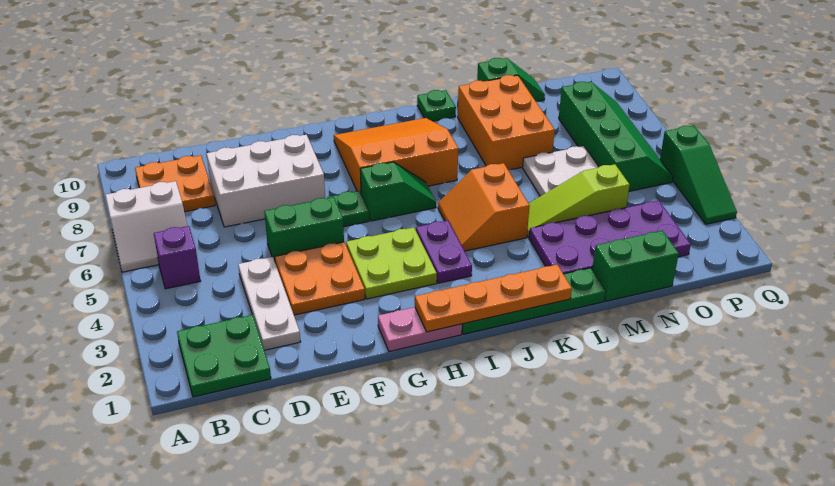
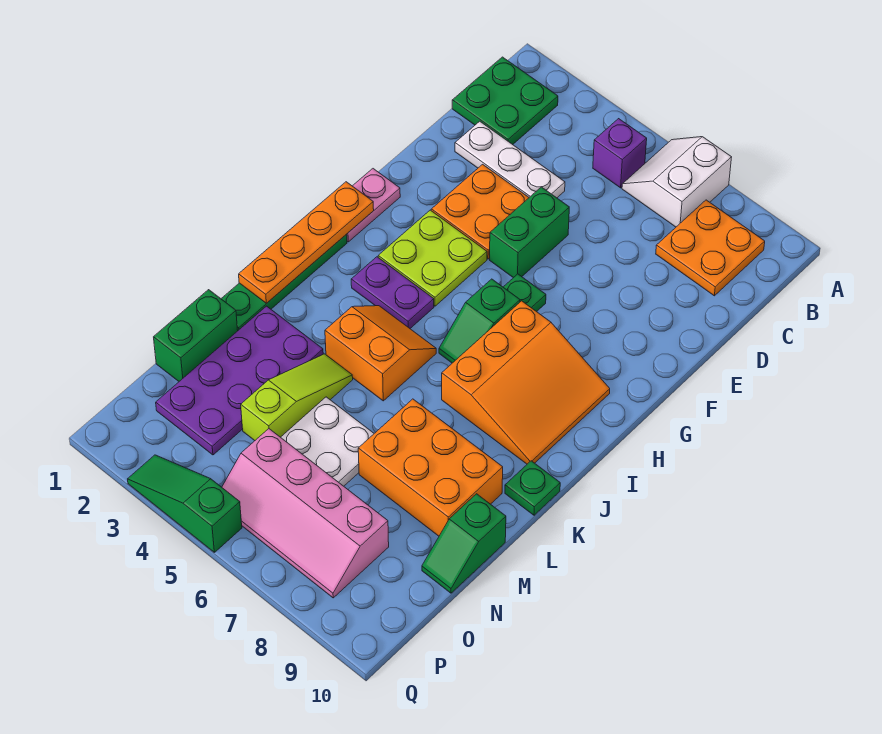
white 2x3 brick [207,135,325,227] -> none
green 2x4 slope [559,82,673,191] -> pink 2x4 slope [222,429,389,598]

